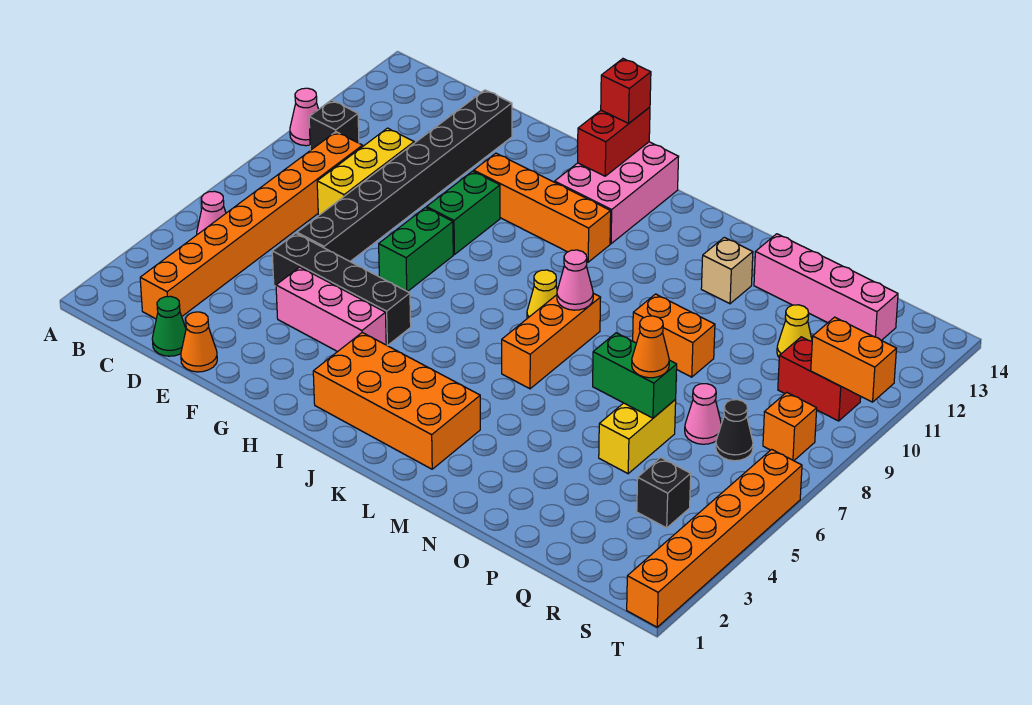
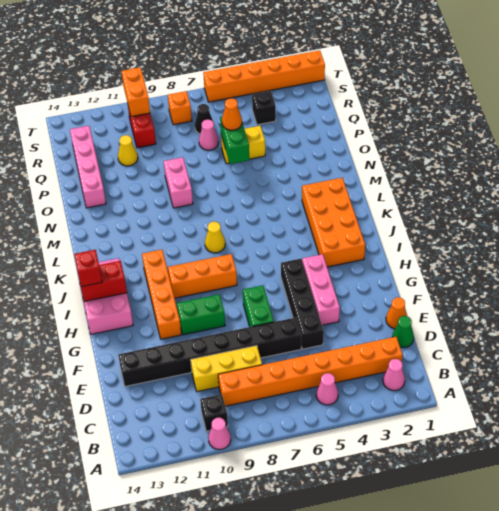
green 1x2 brick [379,208,453,292] -> green 1x2 brick turned to [243,285,274,327]
pink 2x3 brick [555,142,679,244] -> pink 2x3 brick turned to [84,258,133,334]
orange 1x3 brick [502,293,601,389] -> orange 1x3 brick moved to [168,254,237,298]
pink 1x1 cone [557,250,593,310] -> pink 1x1 cone moved to [383,359,405,391]
orange 1x2 brick [633,294,715,377] -> pink 1x2 brick [164,157,193,208]
tan 1x1 brick [701,237,753,304] -> none

